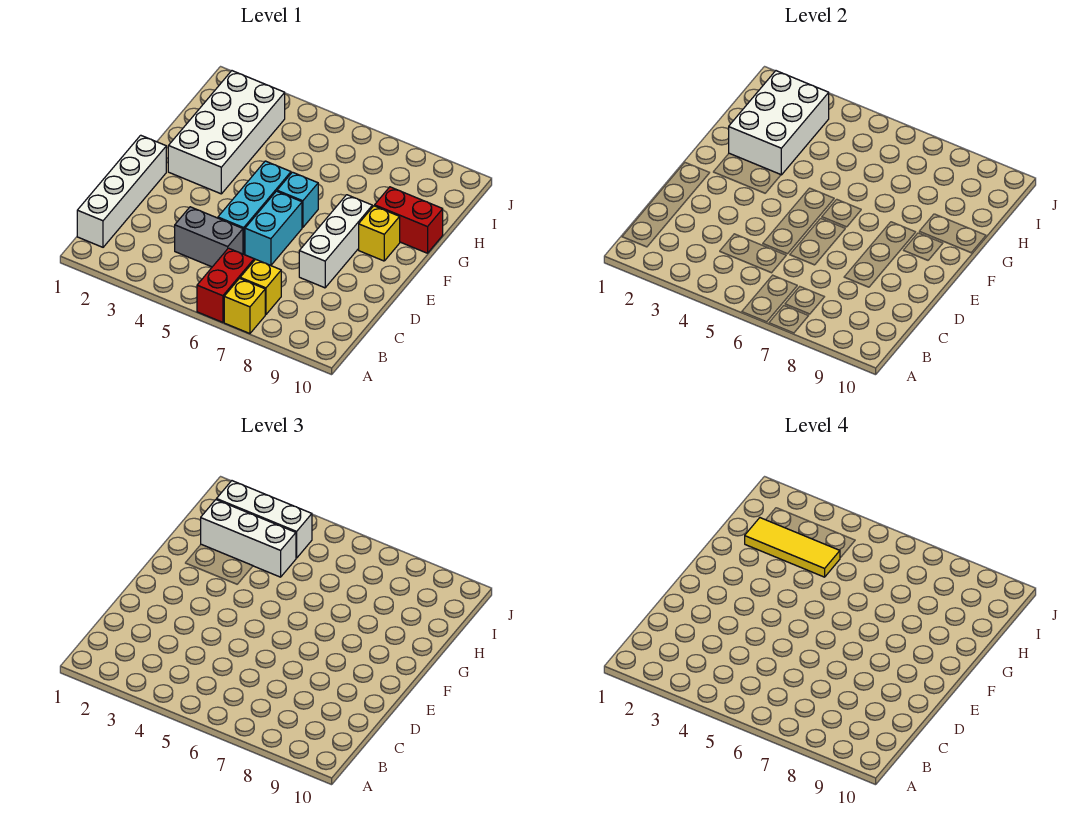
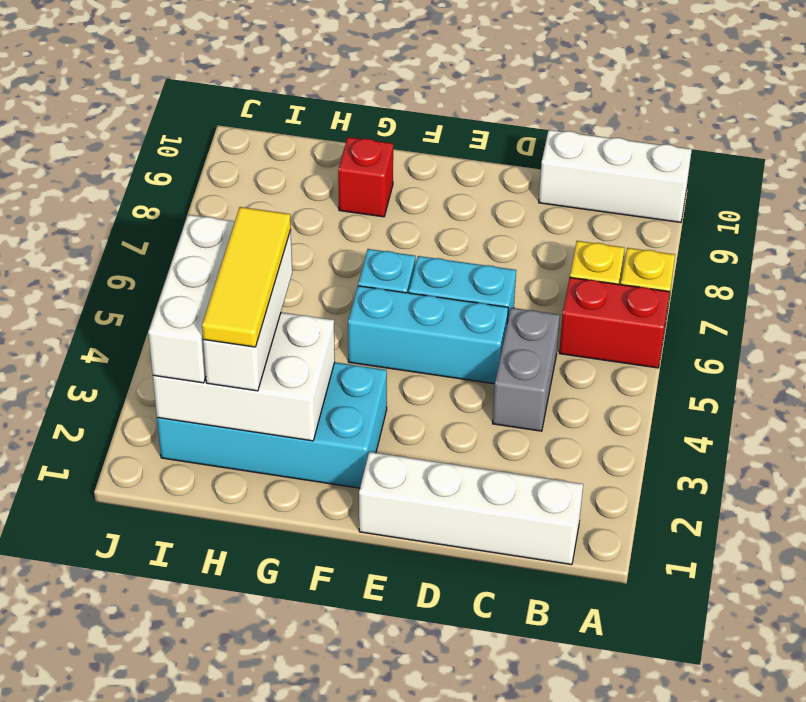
white 1x3 brick [299,195,372,288] -> white 1x3 brick moved to [539,130,692,222]
white 2x4 brick [168,71,285,194] -> cyan 2x4 brick [157,362,387,488]
yellow 1x1 brick [359,206,400,261] -> none
red 1x2 brick [375,187,443,253] -> red 1x1 brick [338,137,393,217]

